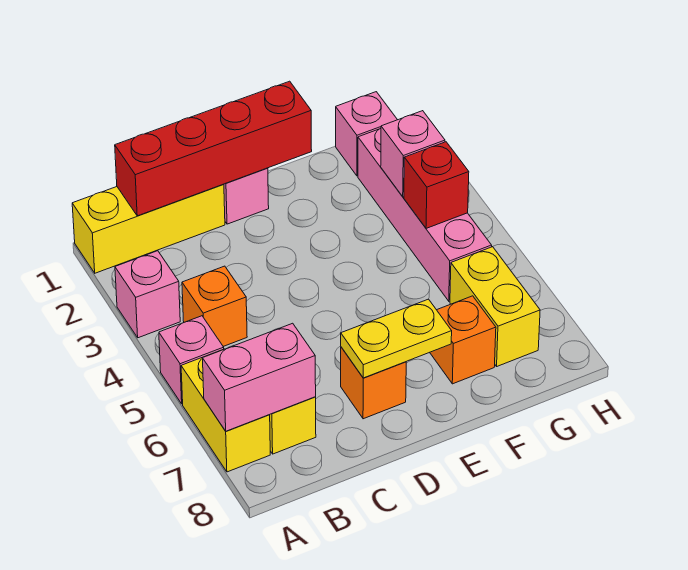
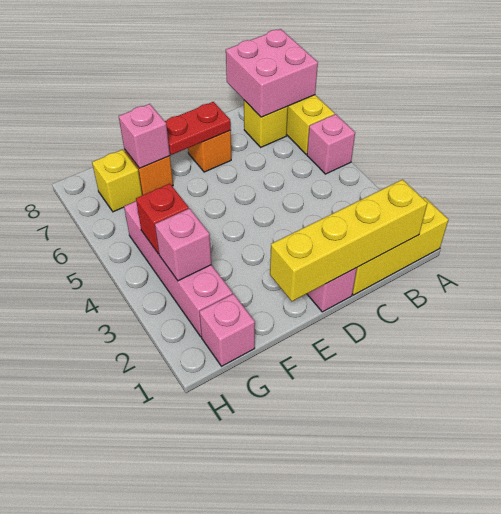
pink 1x1 brick [115,251,180,338] -> pink 1x1 brick moved to [119,104,170,168]
pink 1x2 brick [203,323,316,431] -> pink 2x2 brick [226,29,318,117]
red 1x4 brick [115,81,312,216] -> yellow 1x4 brick [270,180,427,301]
orange 1x1 brick [182,266,247,346] -> none
yellow 1x2 plate [341,299,452,378] -> red 1x2 plate [165,102,231,155]
yellow 1x2 brick [450,247,540,366] -> yellow 1x1 brick [92,150,142,212]

